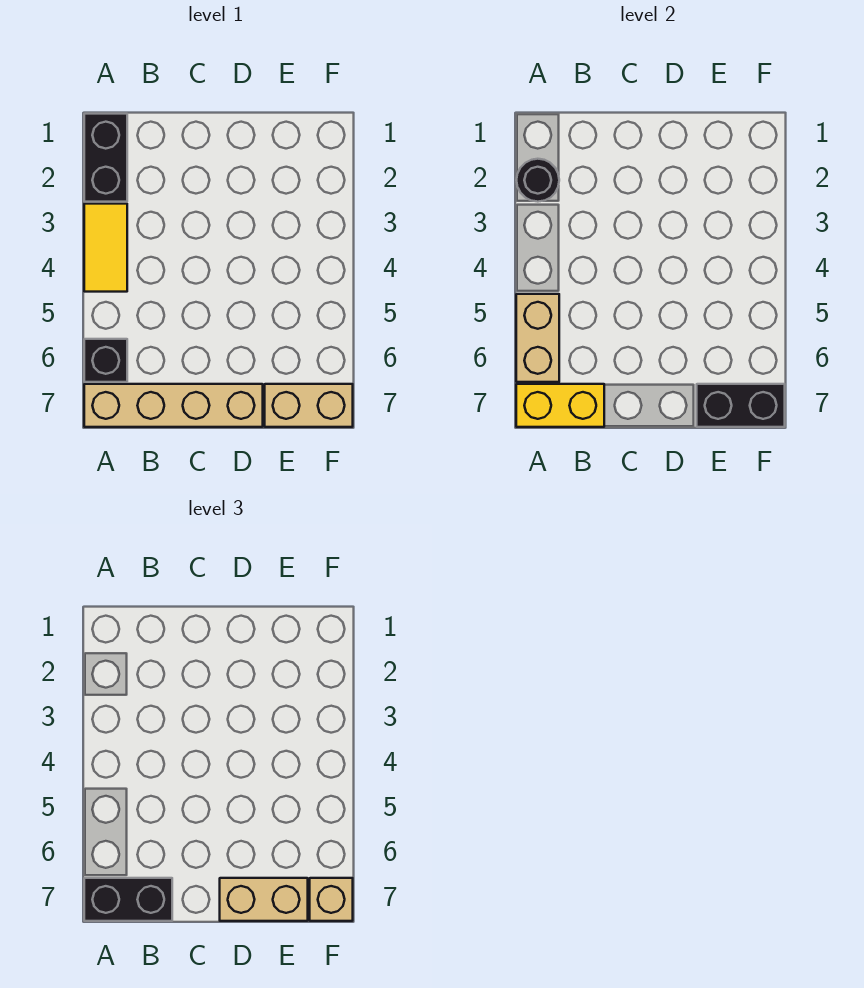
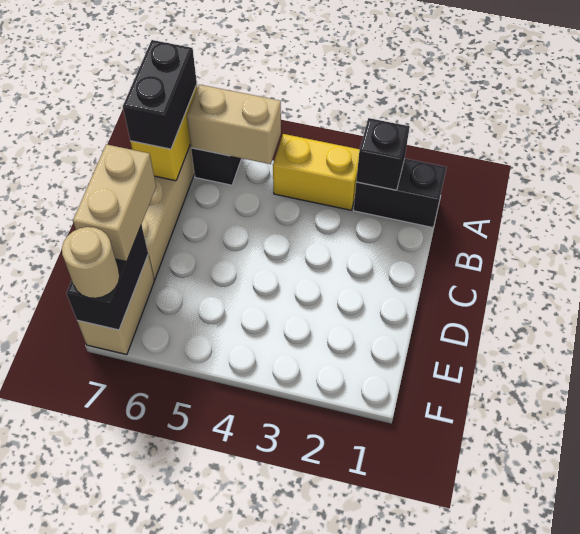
black 1x1 round brick [516,159,559,202] -> black 1x1 brick [356,118,410,190]
yellow 1x2 tile [84,204,127,292] -> yellow 1x2 brick [273,134,360,210]
tan 1x1 brick [310,878,353,921] -> tan 1x1 round brick [62,227,120,298]

